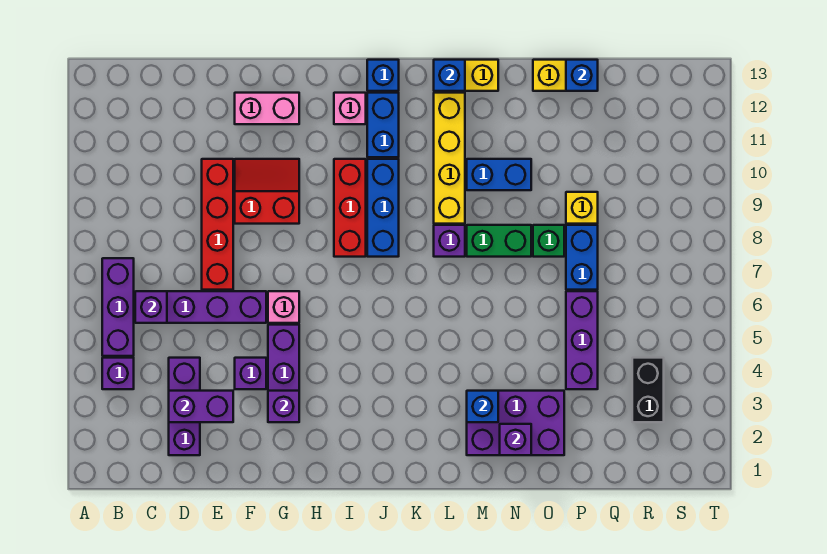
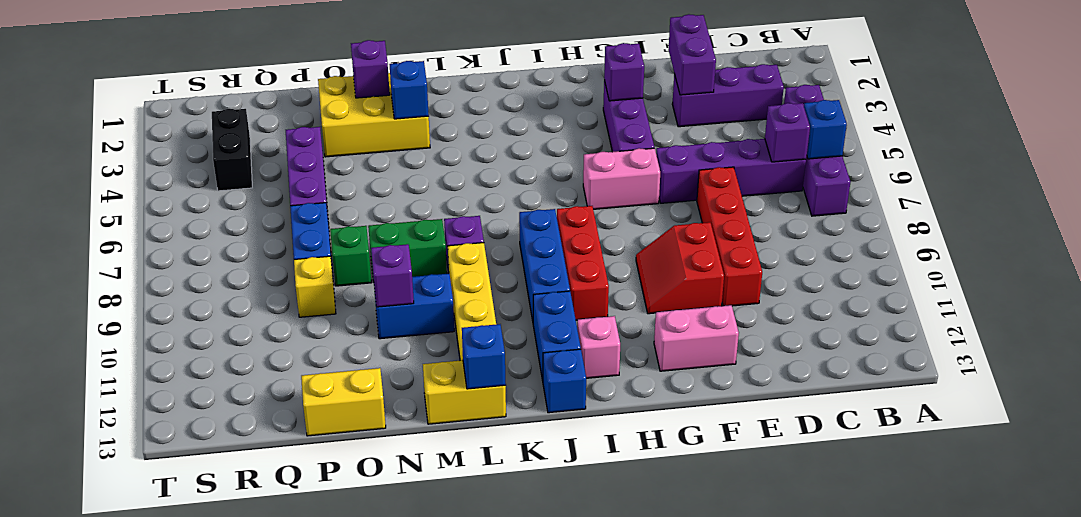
purple 1x3 brick [169,358,200,455] -> purple 1x3 brick turned to [672,64,784,127]
purple 1x2 brick [169,391,233,422] -> purple 1x2 brick turned to [668,14,716,95]
purple 1x1 brick [235,358,266,389] -> purple 1x1 brick moved to [371,244,414,307]
red 2x2 slope [235,159,299,224] -> red 2x2 slope turned to [636,222,724,314]
pink 1x1 brick [268,291,299,323] -> pink 1x2 brick [583,148,660,209]
purple 2x3 brick [467,391,564,455] -> yellow 2x3 brick [318,73,430,157]
blue 1x1 brick [566,60,598,91] -> blue 1x1 brick moved to [804,100,847,159]

